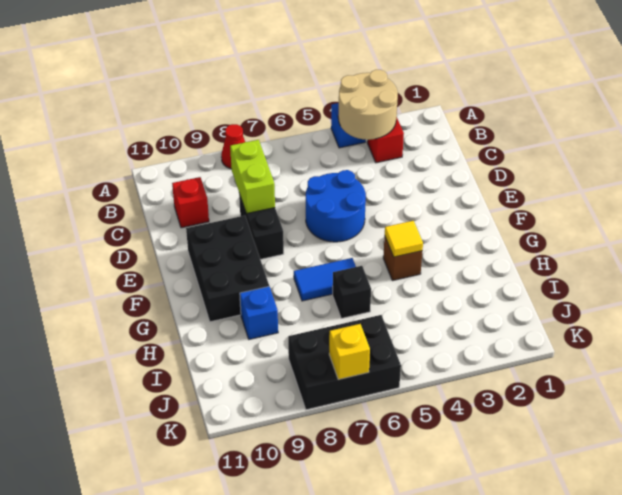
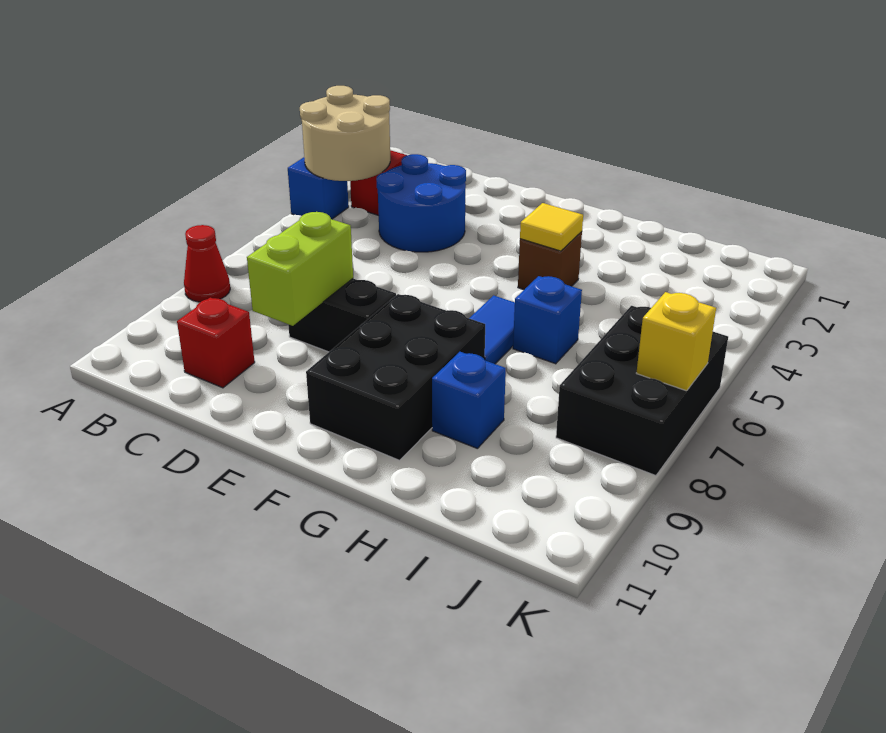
lime 1x2 brick [230,140,275,214] -> lime 1x2 brick turned to [247,212,353,326]
blue 2x2 round brick [306,170,366,242] -> blue 2x2 round brick moved to [376,154,466,252]
black 2x3 brick [186,216,269,322] -> black 2x3 brick turned to [306,294,485,460]
black 1x1 brick [333,266,371,318] -> blue 1x1 brick [513,276,582,364]

